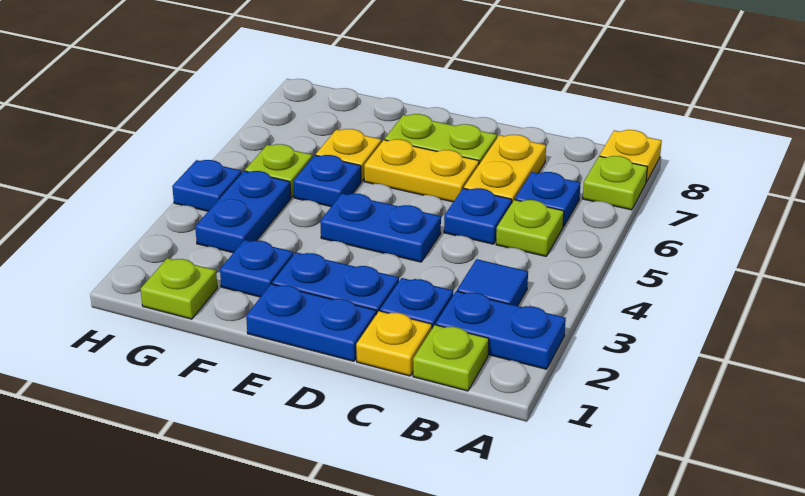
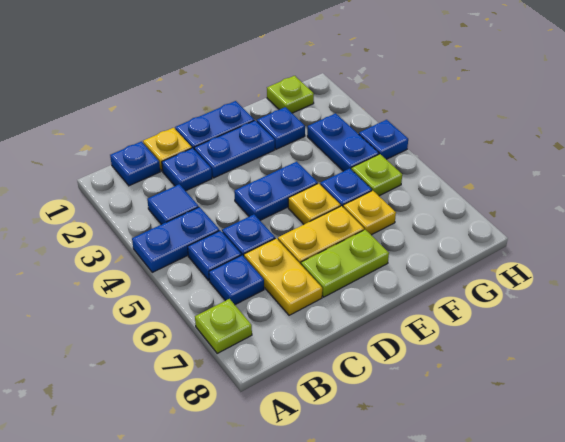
blue 1x2 plate [436,291,566,369] -> blue 1x2 plate moved to [132,207,220,272]
yellow 1x1 plate [600,130,662,182] -> yellow 1x1 plate moved to [288,183,340,224]
lime 1x1 plate [413,325,489,391] -> blue 1x1 plate [110,141,160,186]
lime 1x1 plate [496,200,564,256] -> blue 1x1 plate [188,231,241,280]

